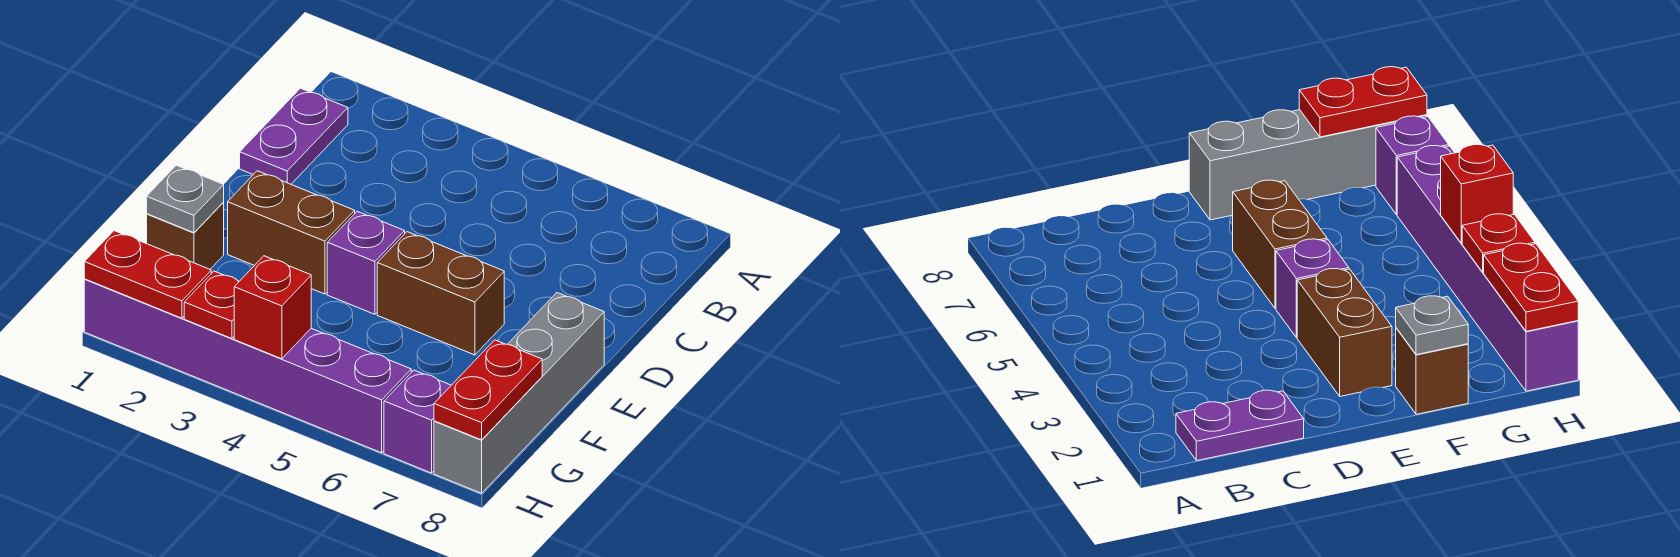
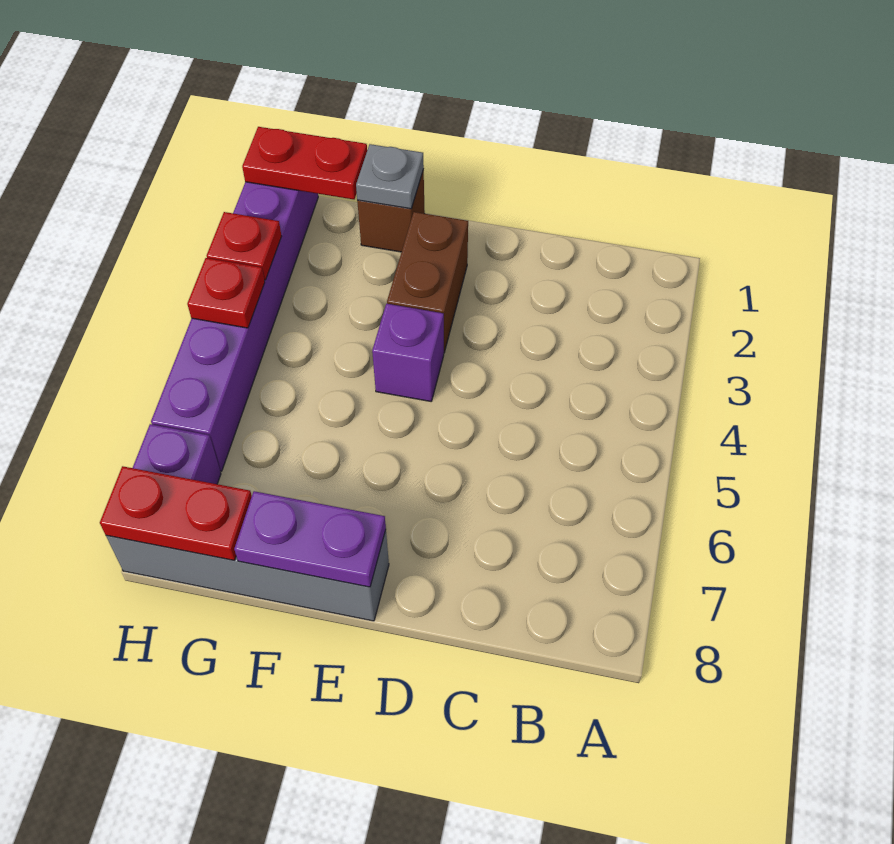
purple 1x2 plate [240,88,348,184] -> purple 1x2 plate moved to [234,491,386,587]
brown 1x2 brick [377,232,504,355] -> none
red 1x2 plate [84,231,211,318] -> red 1x2 plate turned to [242,127,367,199]
red 1x1 brick [234,256,311,359] -> red 1x1 plate [187,258,265,328]

